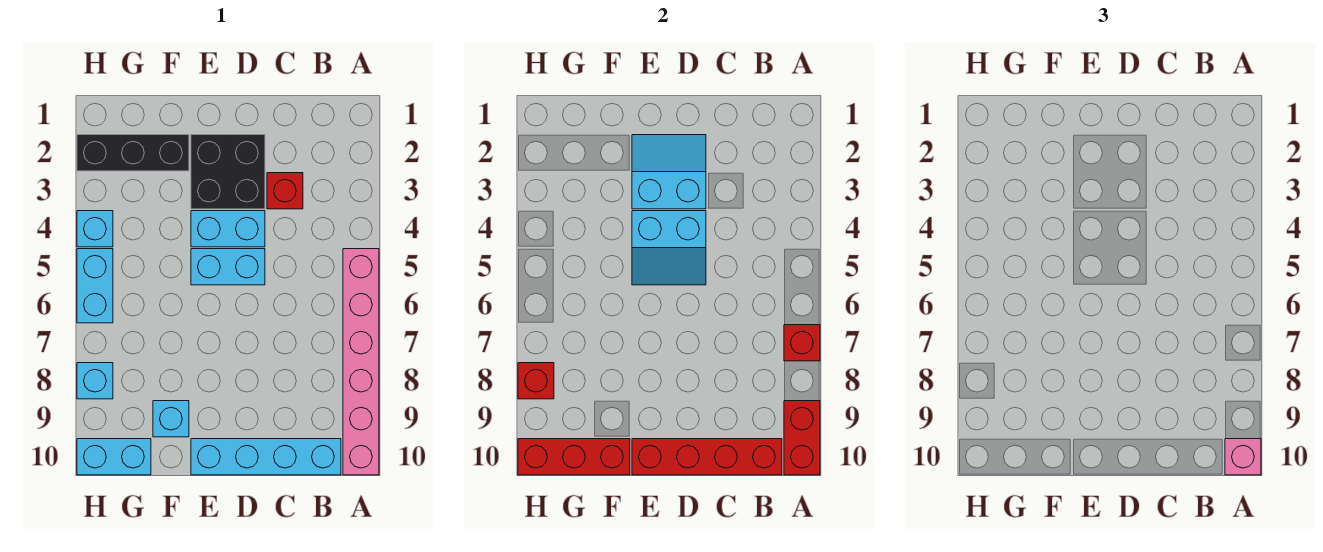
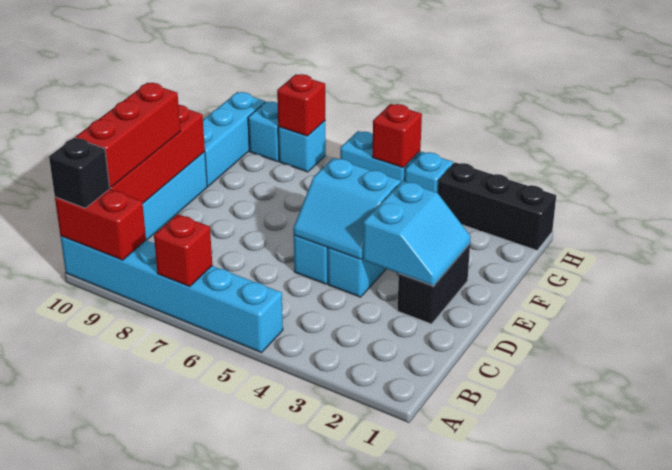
pink 1x6 brick [343,249,379,475] -> cyan 1x6 brick [60,236,283,353]
pink 1x1 brick [1225,439,1261,475] -> black 1x1 brick [49,138,110,208]
red 1x1 brick [267,173,303,209] -> red 1x1 brick moved to [372,104,422,168]
black 2x2 brick [191,135,265,209] -> black 1x2 brick [398,244,470,324]
cyan 2x2 slope [632,211,706,285] -> cyan 2x2 slope turned to [293,158,401,259]
black 1x3 brick [77,135,189,171] -> black 1x3 brick turned to [438,162,556,250]
cyan 1x1 brick [153,401,189,437] -> cyan 1x1 brick moved to [248,101,279,162]
red 1x3 brick [518,439,630,475] -> red 1x3 brick moved to [75,83,180,188]
cyan 1x2 brick [77,439,151,475] -> cyan 1x3 brick [203,92,265,186]

